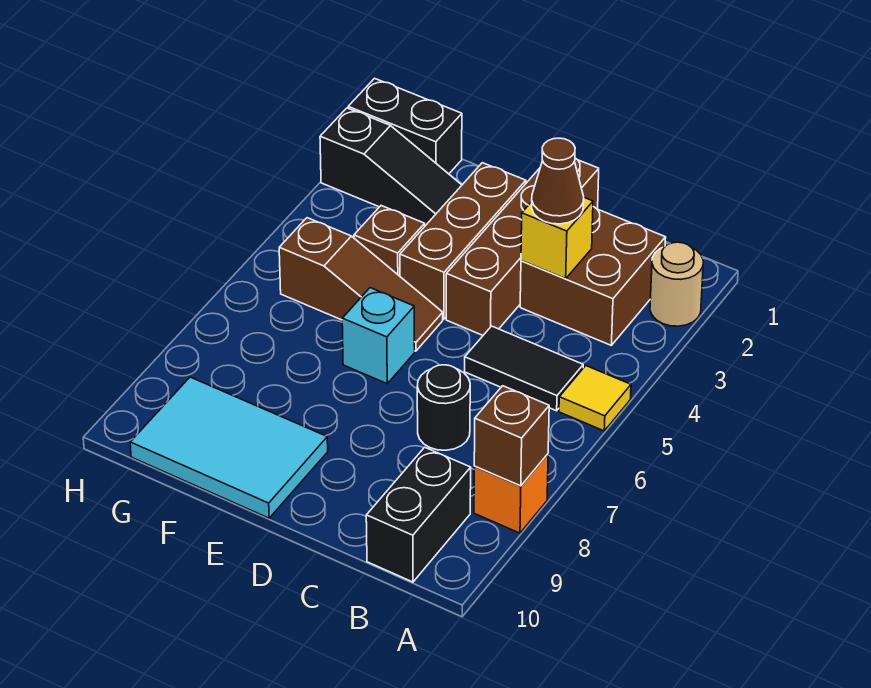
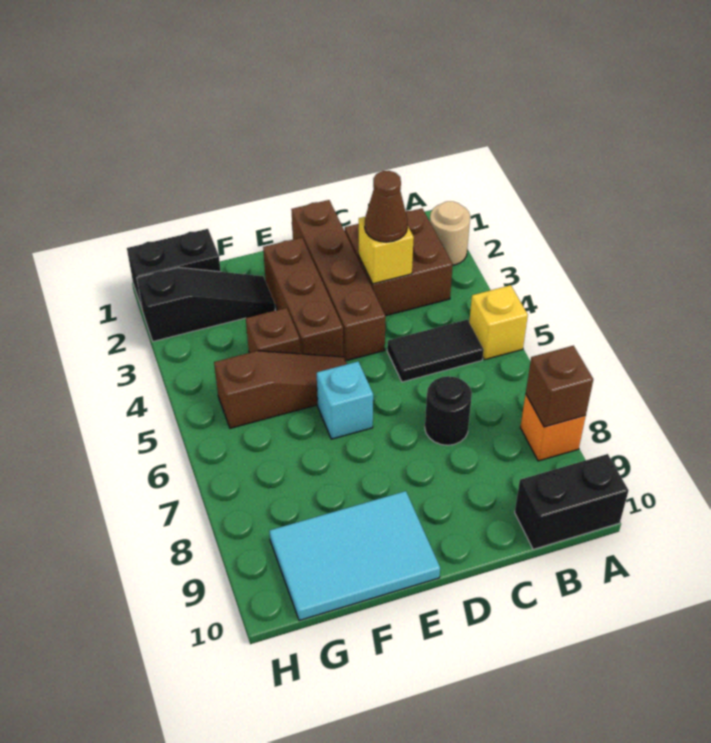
yellow 1x1 tile [559,366,631,431] -> yellow 1x1 brick [469,285,528,360]
black 1x2 brick [366,447,471,582] -> black 1x2 brick turned to [515,454,629,549]

